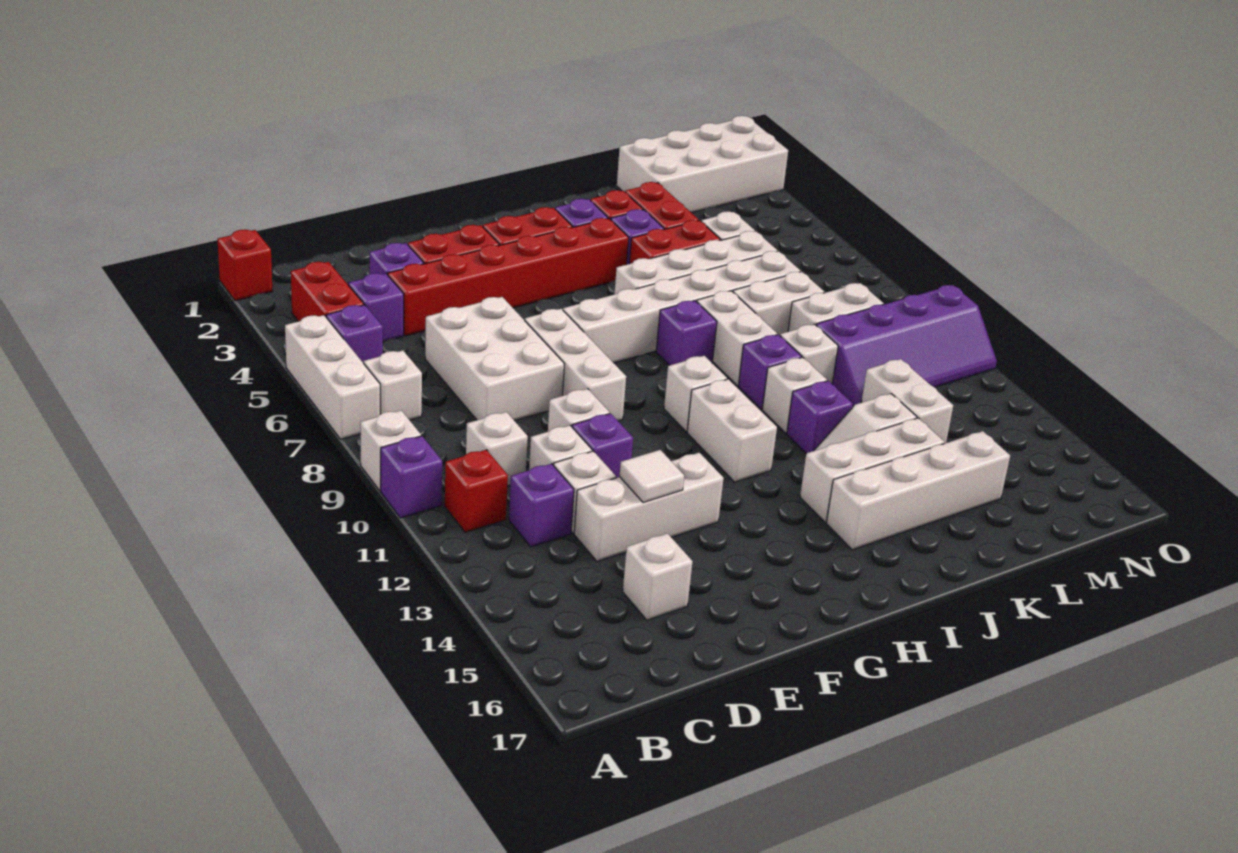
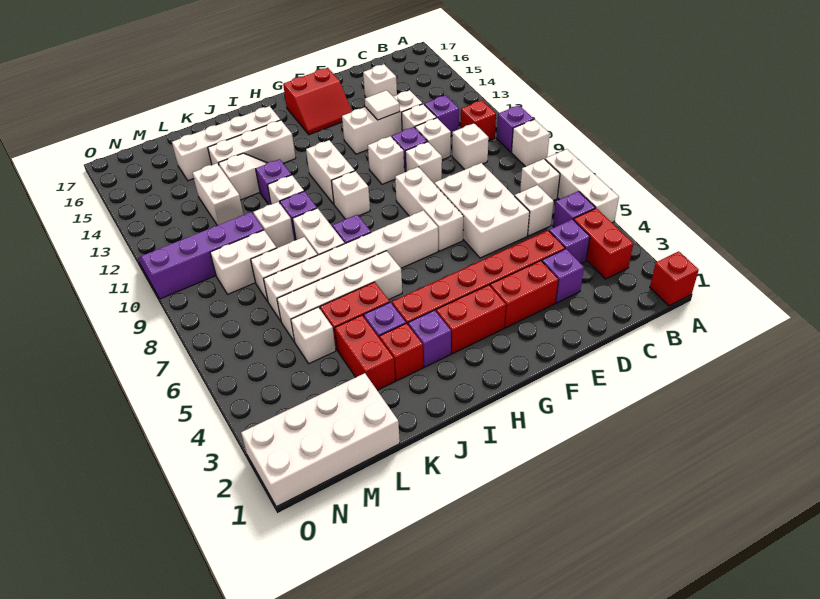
none -> white 1x1 brick [515,185,554,236]
none -> white 1x1 brick [368,136,404,184]
none -> red 2x2 slope [283,68,352,135]

